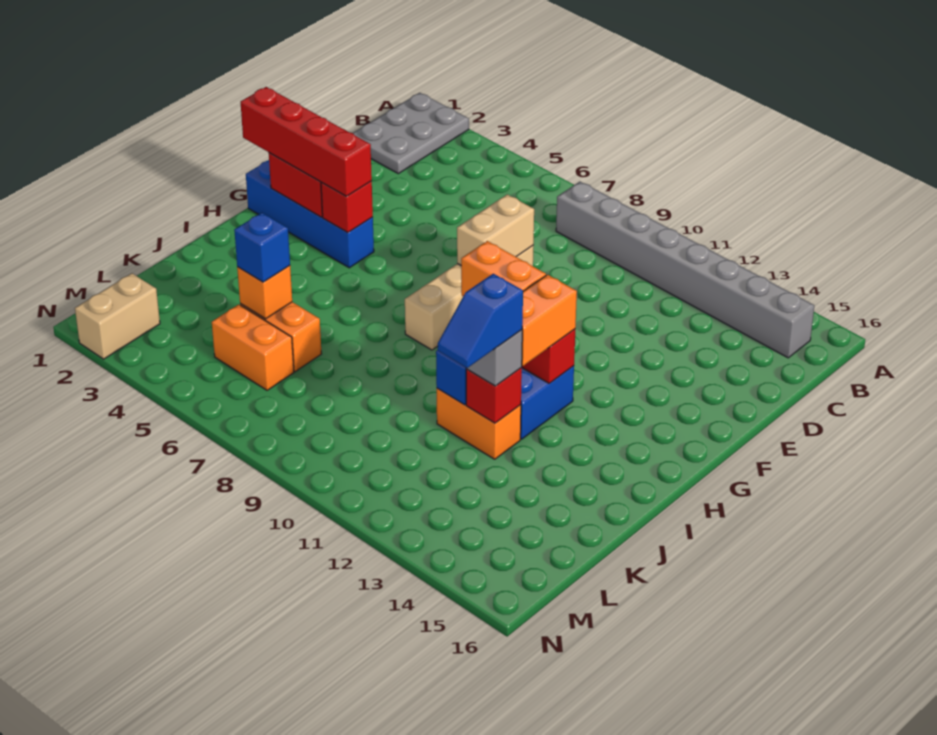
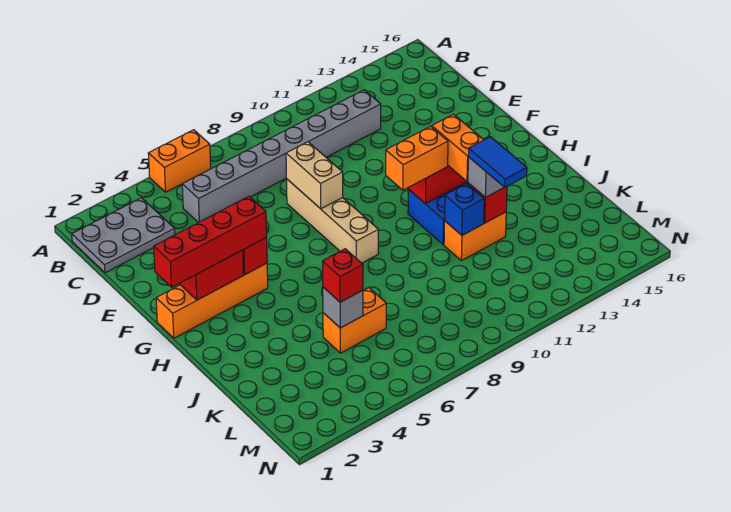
grey 2x3 plate [353,93,469,174] -> grey 2x3 plate turned to [72,198,175,273]
grey 1x8 brick [556,182,814,358] -> grey 1x8 brick moved to [182,90,381,223]
blue 1x4 brick [246,160,374,268] -> orange 1x4 brick [156,263,268,338]
blue 1x2 slope [438,274,523,368] -> blue 1x2 tile [468,137,527,187]
orange 1x1 brick [237,266,292,319] -> grey 1x1 brick [323,287,363,328]
blue 1x1 brick [234,213,290,282] -> red 1x1 brick [323,249,363,302]
orange 1x2 brick [212,304,294,390] -> orange 1x2 brick moved to [148,130,211,192]
tan 1x2 brick [75,273,160,359] -> none

